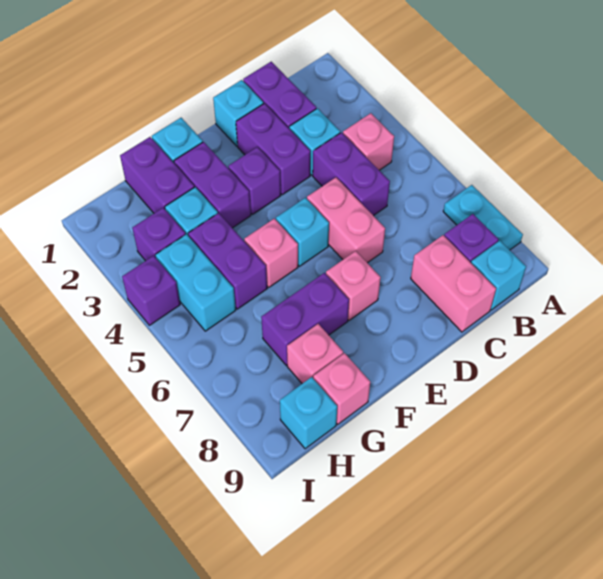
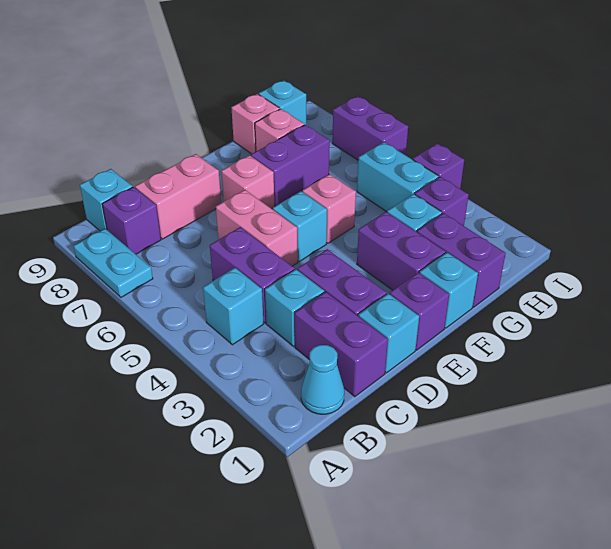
none -> cyan 1x1 cone [301,345,344,414]
pink 1x1 brick [343,113,394,170] -> cyan 1x1 brick [203,268,263,345]
pink 1x2 brick [411,235,496,332] -> pink 1x2 brick turned to [135,154,221,239]
purple 1x1 brick [228,147,281,214] -> purple 1x1 brick moved to [390,273,449,350]
purple 1x2 brick [188,213,267,309] -> purple 1x2 brick moved to [332,96,408,160]

